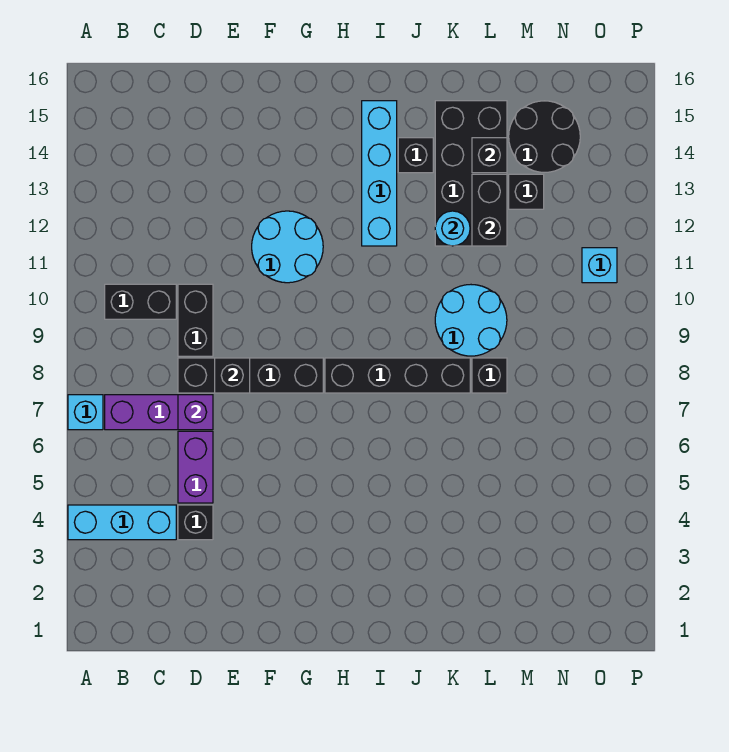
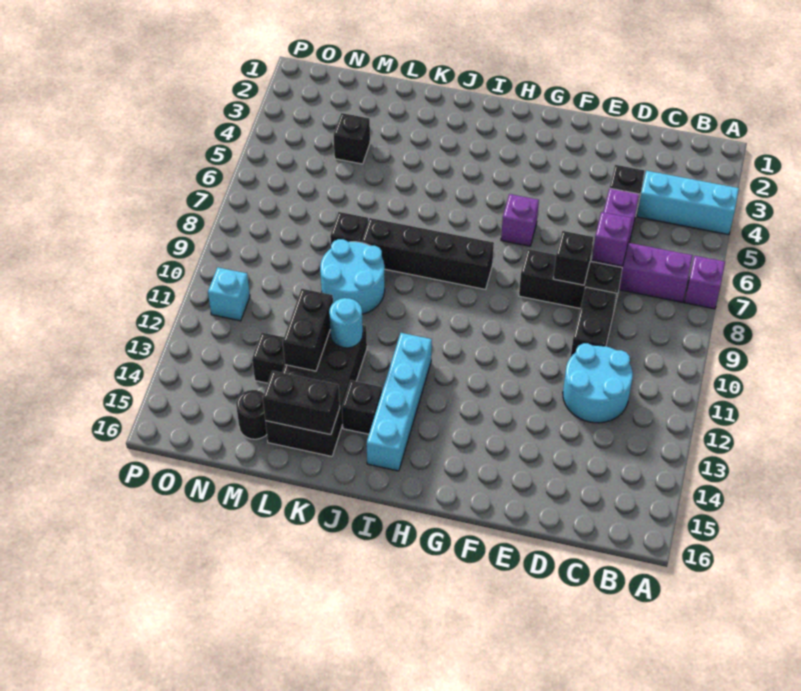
cyan 1x1 brick [68,395,103,430] -> purple 1x1 brick [684,256,725,309]
black 1x2 brick [105,284,176,319] -> black 1x2 brick moved to [263,371,340,435]
black 1x4 brick [178,358,323,393] -> black 1x3 brick [519,249,622,309]
cyan 2x2 round brick [252,211,323,283] -> cyan 2x2 round brick moved to [563,343,633,423]
none -> purple 1x1 brick [501,194,539,246]
black 1x1 brick [472,138,507,173] -> black 1x1 brick moved to [333,113,370,164]
black 2x2 round brick [509,101,580,172] -> black 1x1 round brick [236,390,267,439]

